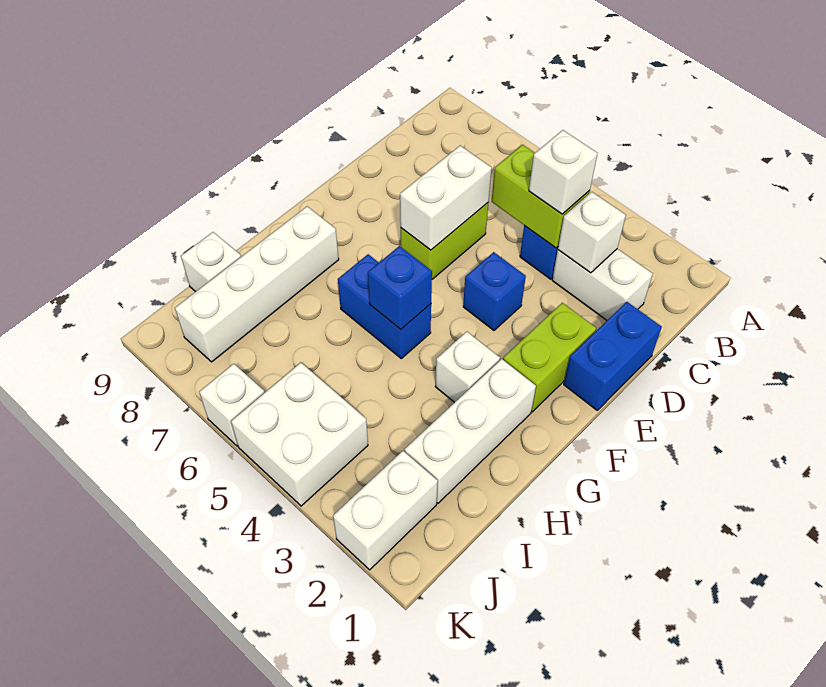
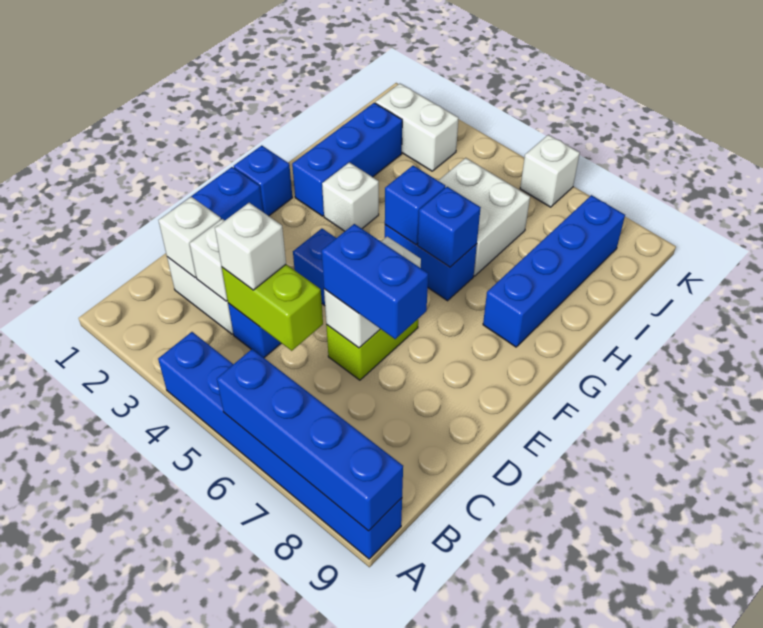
none -> blue 1x6 brick [158,332,402,559]
none -> blue 1x4 brick [217,349,403,531]
none -> blue 1x2 brick [322,224,428,339]
lime 1x2 brick [503,303,596,412] -> none
none -> blue 1x1 brick [234,146,292,216]
white 1x3 brick [405,359,536,503] -> blue 1x3 brick [292,103,402,216]
none -> blue 1x1 brick [418,187,481,267]
white 1x4 brick [175,207,339,362] -> blue 1x4 brick [483,195,625,347]
white 1x1 brick [181,232,241,292] -> white 1x1 brick moved to [159,197,221,278]
white 1x2 brick [333,451,438,570] -> white 1x2 brick turned to [375,84,459,171]
white 2x2 brick [231,363,368,506] -> white 2x2 brick moved to [438,158,530,276]

